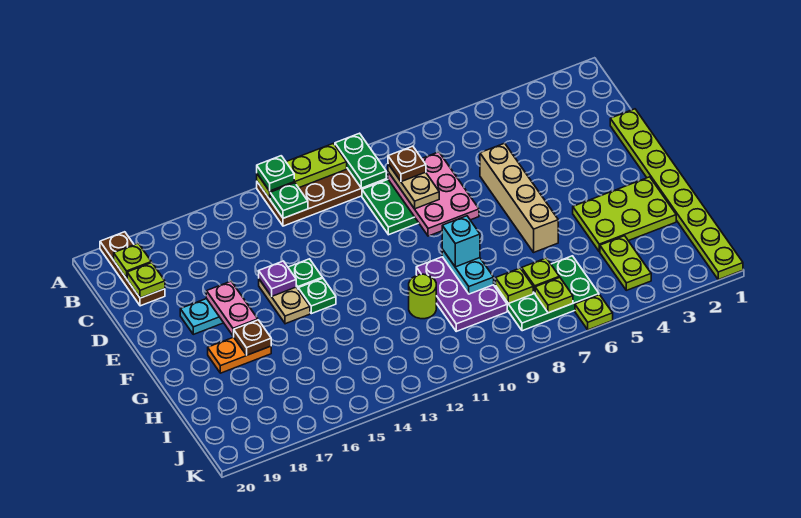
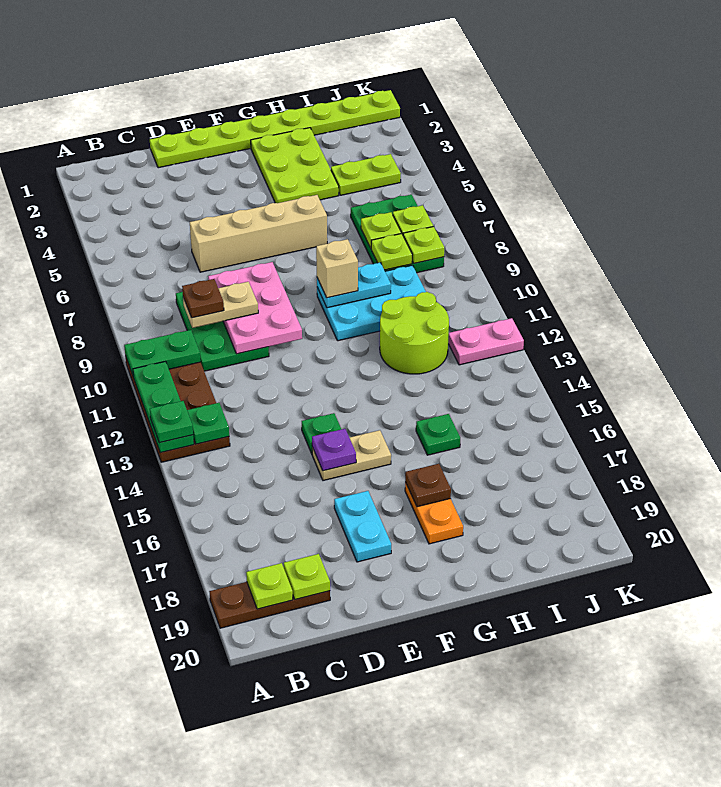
lime 1x3 plate [257,143,347,199] -> green 1x3 plate [133,361,194,453]
pink 2x3 plate [388,152,479,236] -> pink 2x3 plate turned to [208,262,302,354]
pink 1x2 plate [206,281,258,336] -> pink 1x2 plate moved to [448,318,524,365]
green 1x1 plate [298,278,336,314] -> green 1x1 plate moved to [416,414,460,455]
purple 2x3 plate [416,257,507,331] -> cyan 2x3 plate [317,265,426,341]
cyan 1x1 brick [442,216,480,267] -> tan 1x1 brick [316,239,358,298]
lime 1x1 round brick [409,274,436,319] -> lime 2x2 round brick [380,292,449,374]
lime 1x1 plate [575,295,613,330] -> lime 1x1 plate moved to [403,227,444,263]

